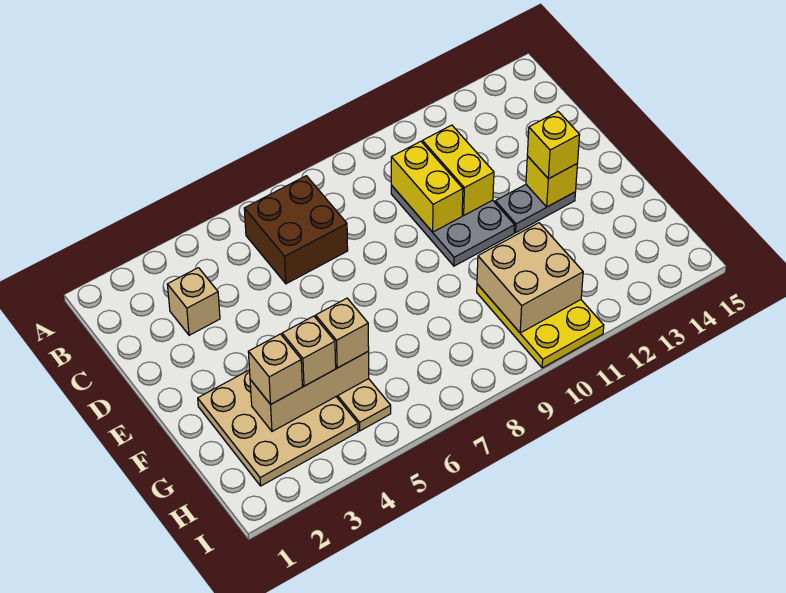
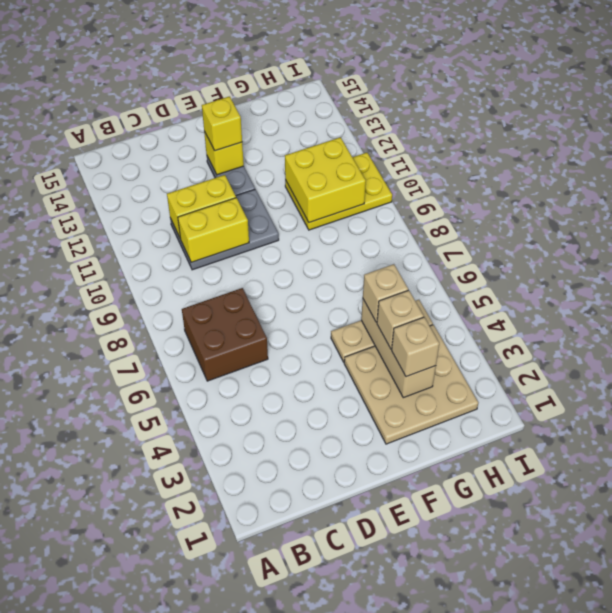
tan 1x1 brick [167,268,220,335] -> none
tan 2x2 brick [477,223,583,333] -> yellow 2x2 brick [285,137,366,223]

